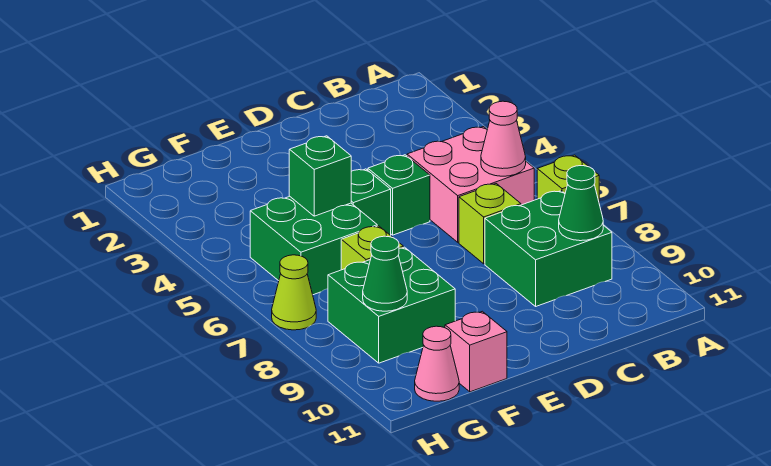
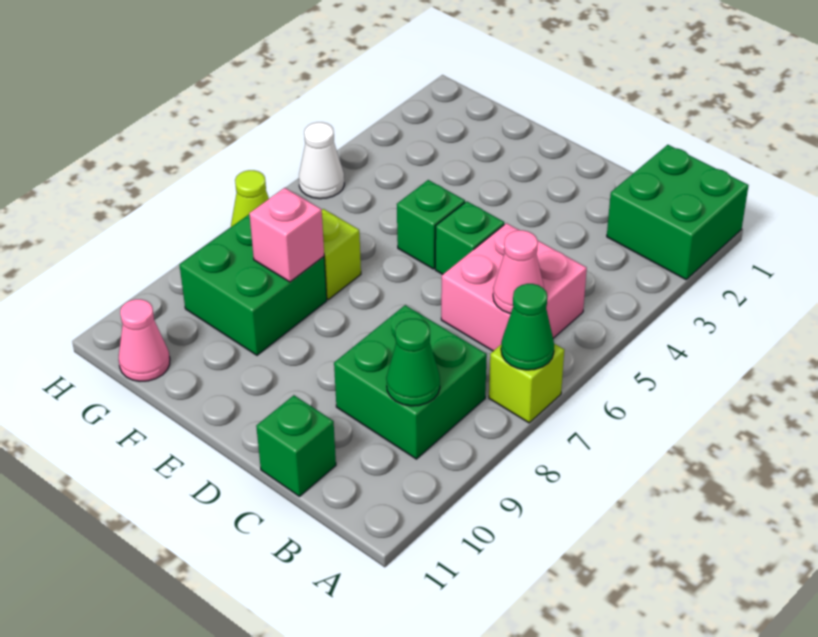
lime 1x1 brick [459,184,521,264] -> none
green 2x2 brick [250,196,377,295] -> green 2x2 brick moved to [607,145,749,279]
green 1x1 brick [289,136,351,216] -> green 1x1 brick moved to [256,395,336,496]
pink 1x1 brick [445,311,507,392] -> pink 1x1 brick moved to [249,188,324,282]
green 1x1 cone [363,236,407,311] -> green 1x1 cone moved to [501,284,554,370]
none -> white 1x1 cone [299,122,344,199]

